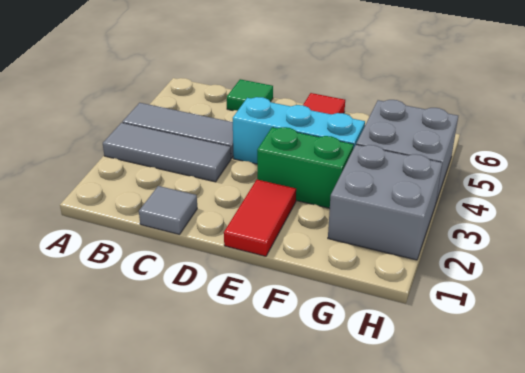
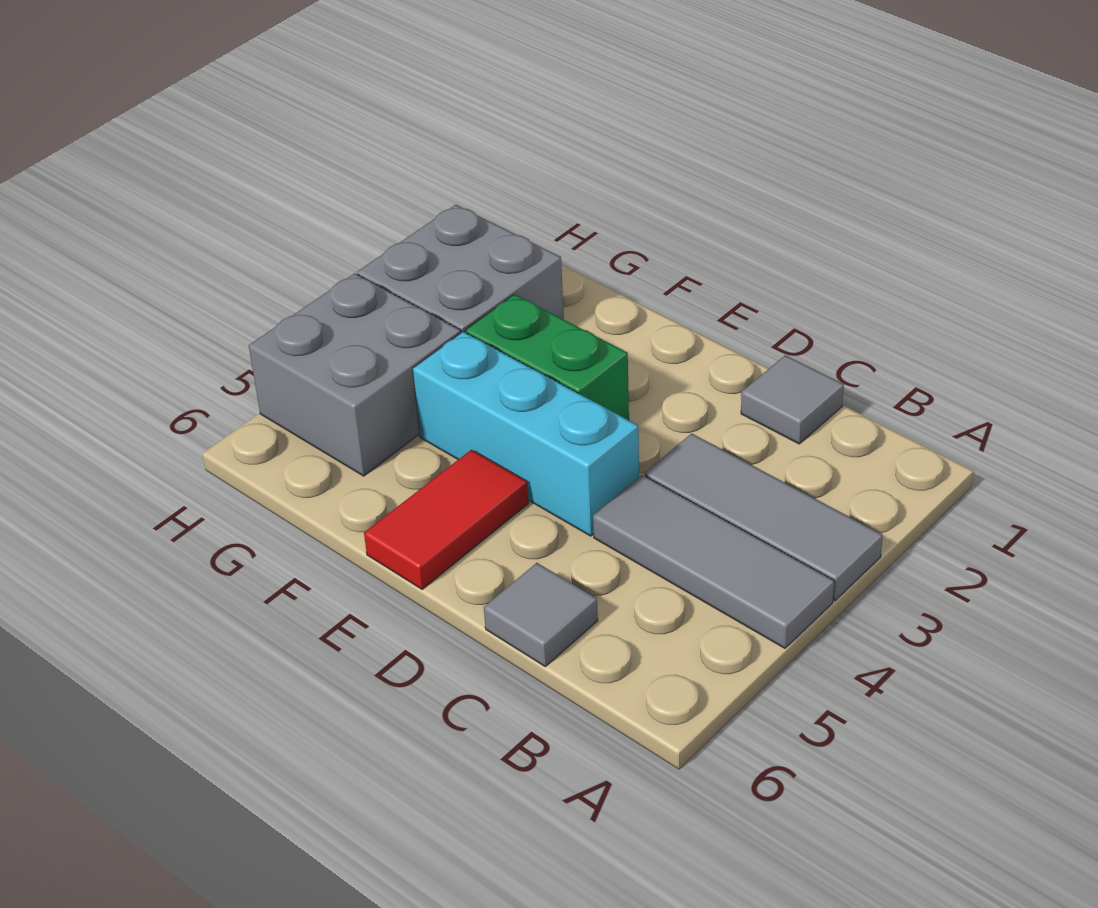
green 1x1 tile [227,79,273,111] -> grey 1x1 tile [484,563,598,667]
red 1x2 tile [224,180,296,256] -> none

